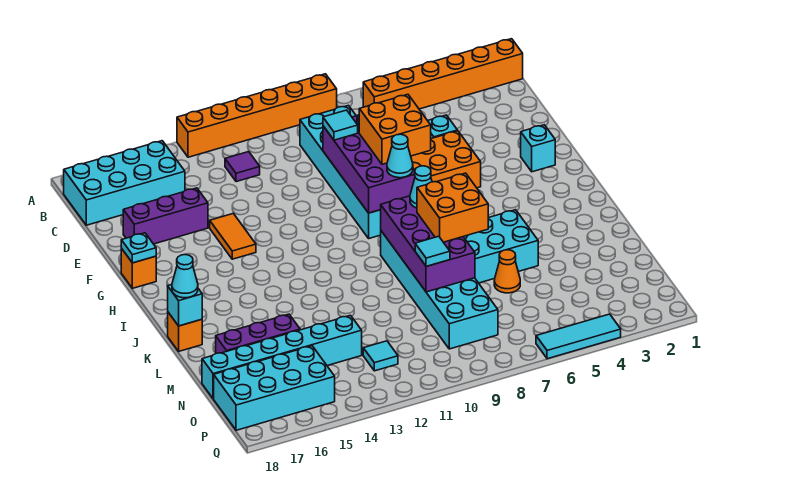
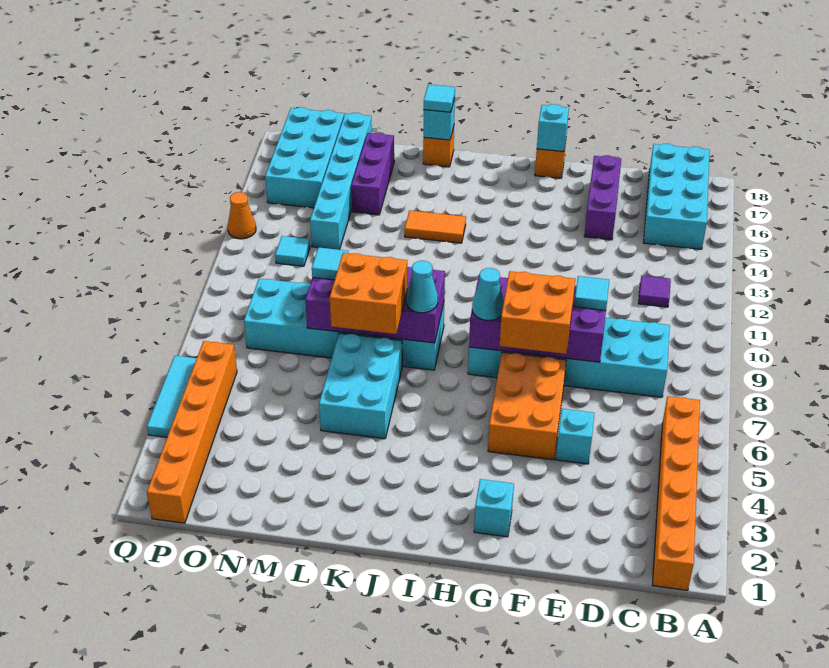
orange 1x6 brick [177,74,337,157] -> orange 1x6 brick moved to [147,341,237,523]
orange 1x2 tile [210,214,256,259] -> orange 1x2 tile moved to [405,210,466,243]
cyan 1x1 plate [121,233,156,263] -> cyan 1x1 brick [537,104,569,152]
cyan 1x1 cone [172,255,198,298] -> cyan 1x1 tile [424,84,455,112]
orange 1x1 cone [494,250,520,293] -> orange 1x1 cone moved to [228,192,256,239]

